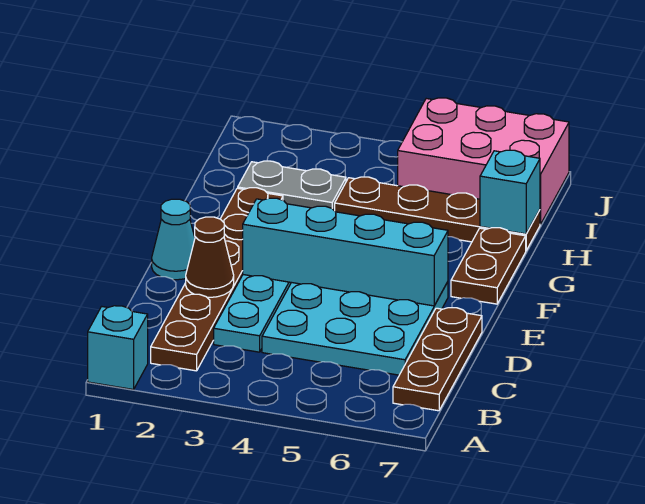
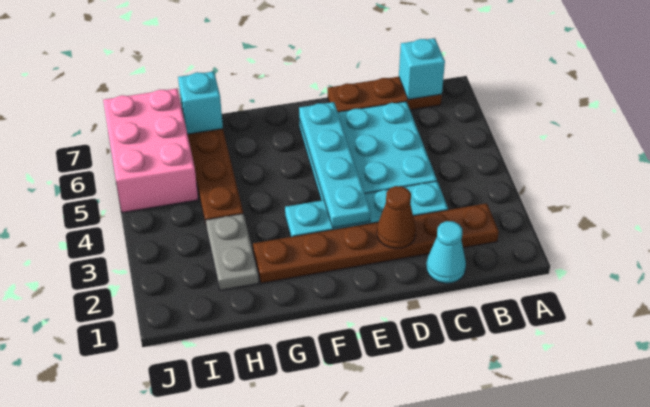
cyan 1x1 brick [88,306,148,390] -> cyan 1x1 brick moved to [399,38,445,100]
cyan 1x1 cone [152,199,195,280] -> cyan 1x1 cone moved to [426,221,466,283]
cyan 1x4 brick [243,198,448,306] -> cyan 1x4 plate [299,102,371,228]
brown 1x2 plate [451,228,526,304] -> none

